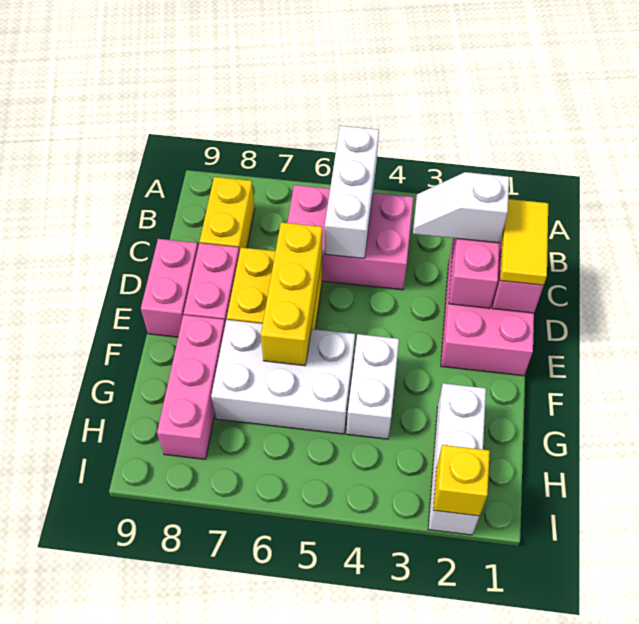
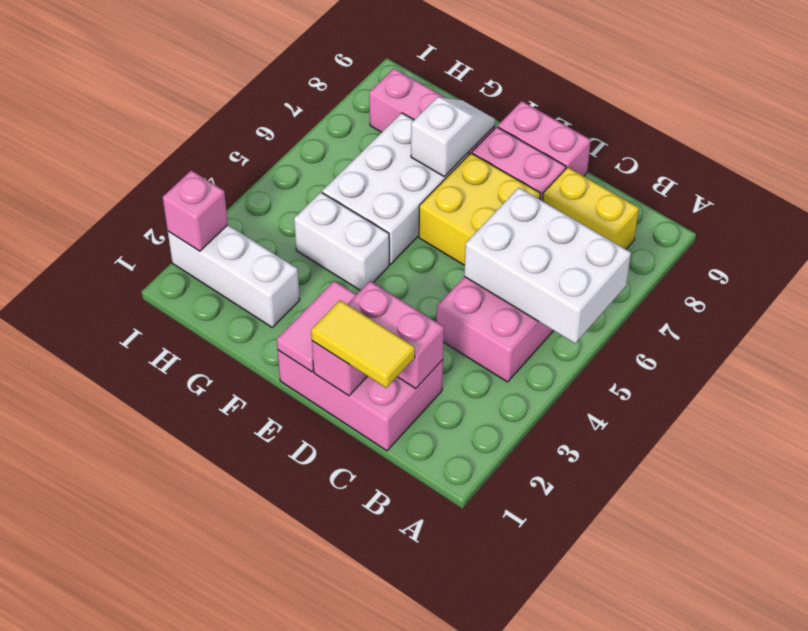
white 1x3 brick [325,126,379,258] -> white 2x3 brick [464,188,631,343]
white 1x2 slope [413,172,509,243] -> white 1x2 slope moved to [411,97,495,177]
yellow 1x3 brick [261,222,322,366] -> none
none -> pink 1x2 tile [277,281,356,372]
yellow 1x1 brick [433,445,490,516] -> pink 1x1 brick [163,170,228,251]

